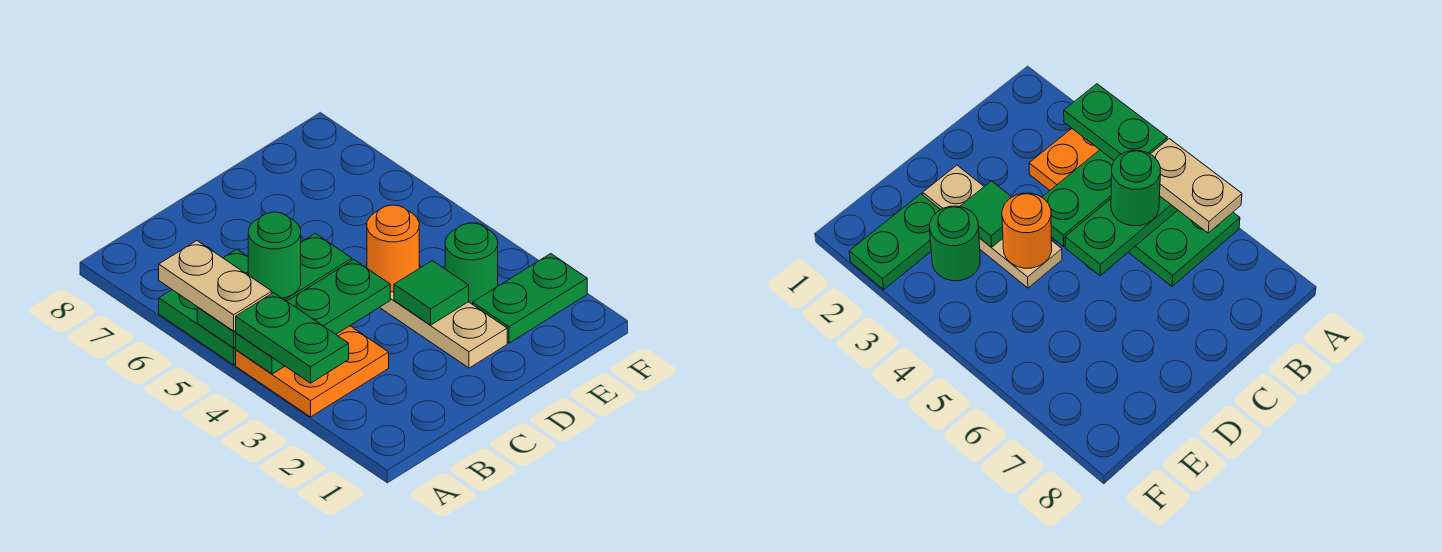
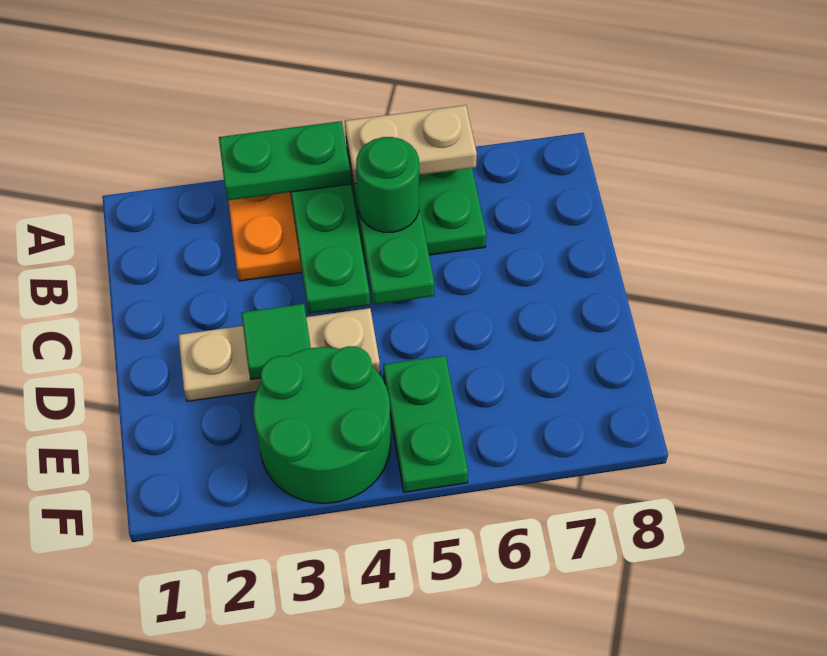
orange 1x1 round brick [367,205,419,292] -> none
green 1x2 plate [473,254,587,343] -> green 1x2 plate moved to [383,356,468,492]
green 1x1 round brick [445,223,498,304] -> green 2x2 round brick [253,346,391,503]

